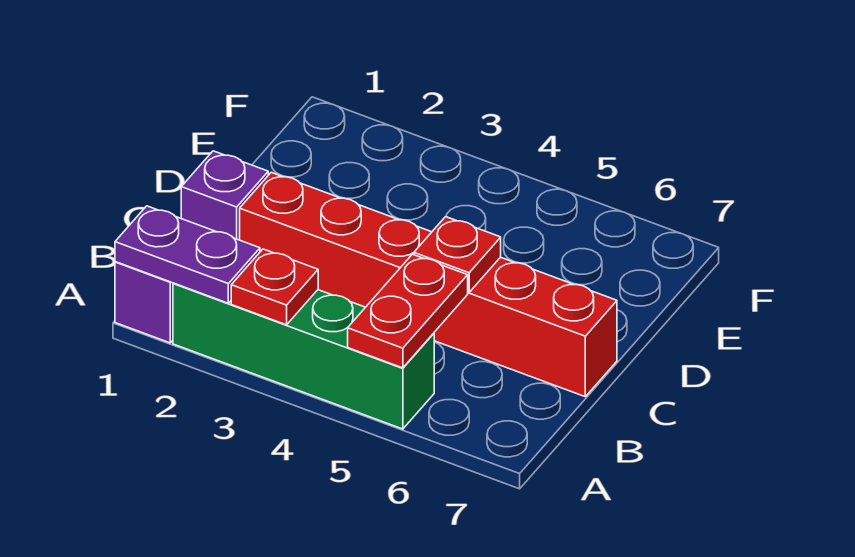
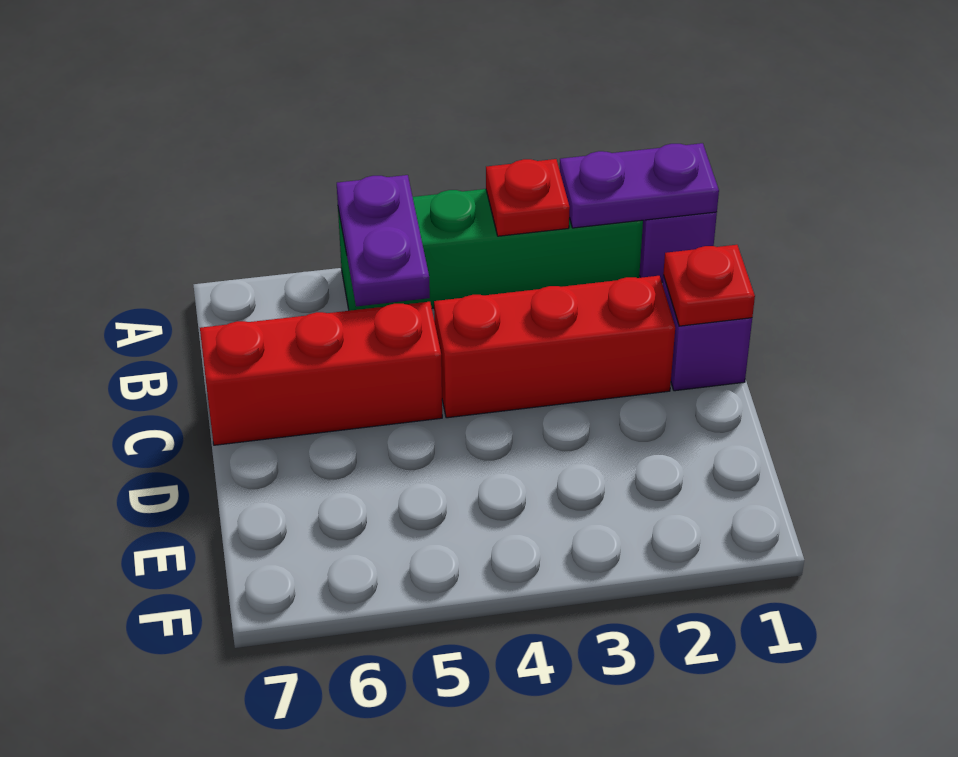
red 1x2 plate [348,254,468,368] -> purple 1x2 plate [337,175,430,307]
red 1x1 plate [414,217,501,292] -> red 1x1 plate moved to [663,245,755,326]

